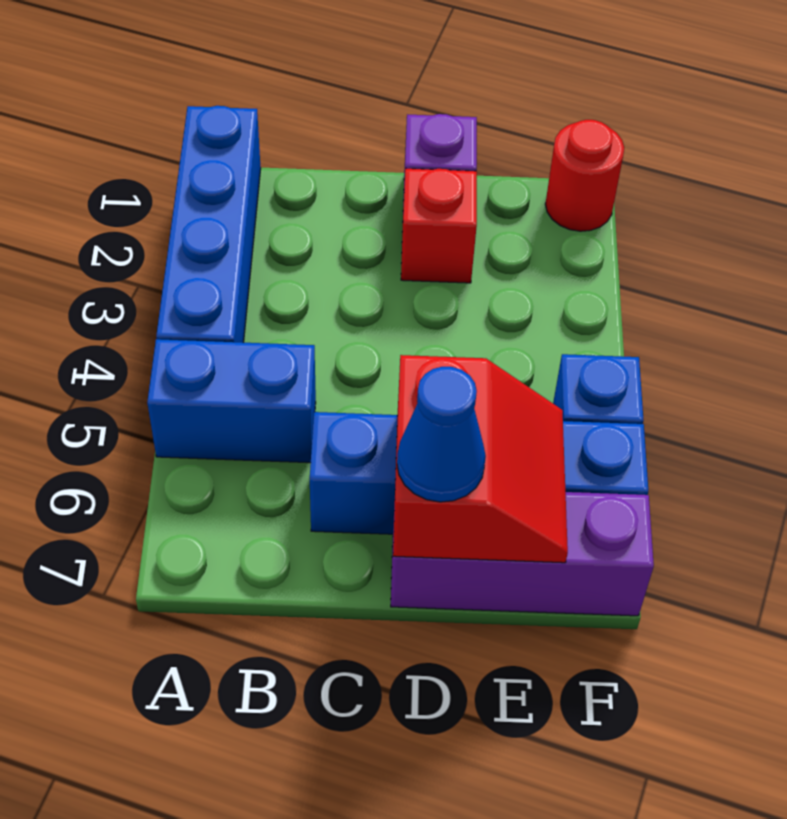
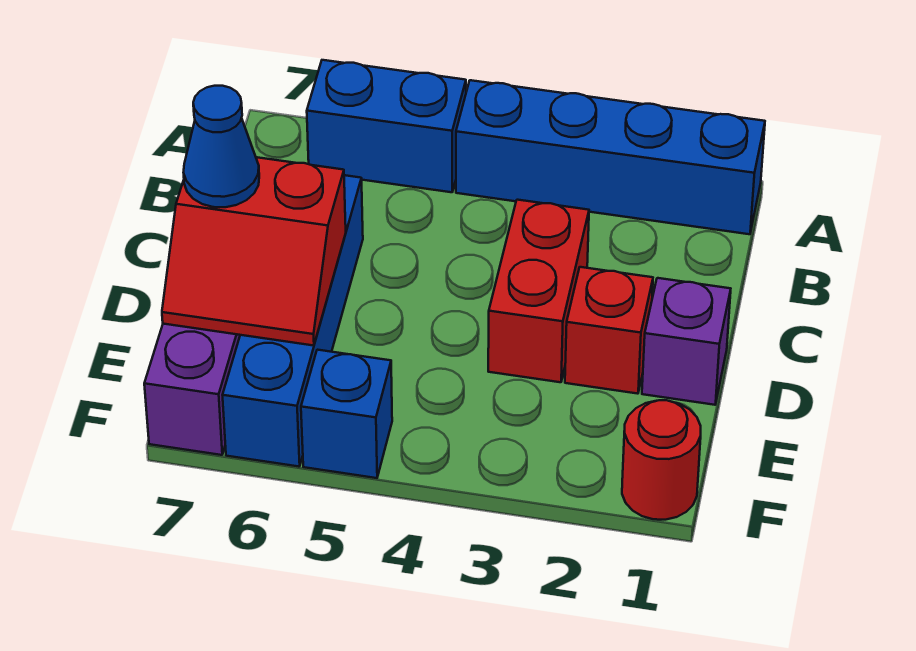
blue 1x2 brick [147,339,316,463] -> blue 1x2 brick turned to [307,60,466,192]
none -> red 1x2 brick [488,200,589,382]

